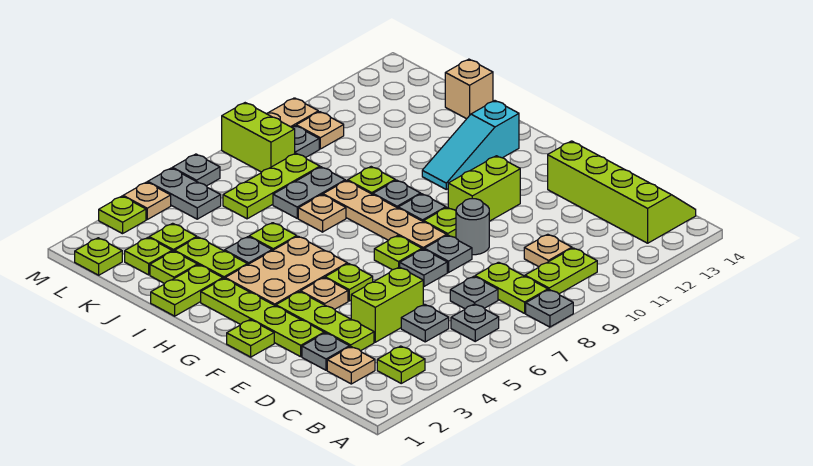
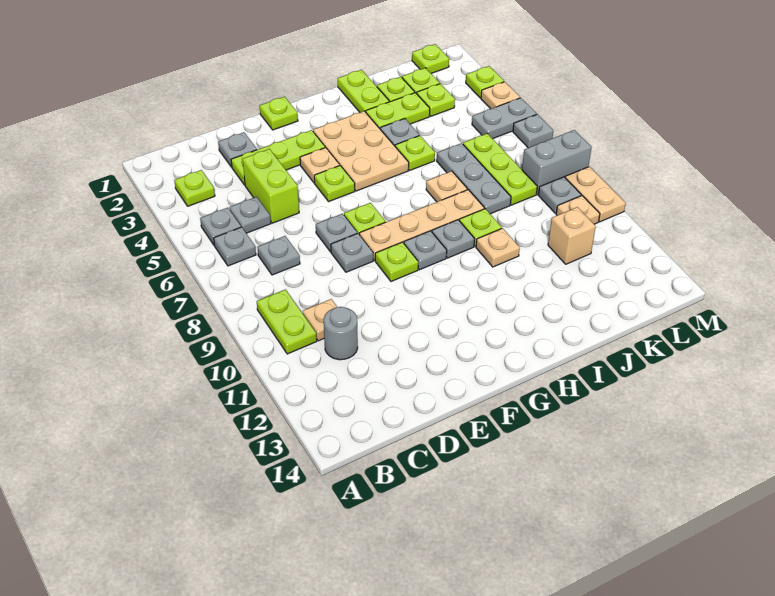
grey 1x1 plate [526,290,573,327] -> grey 1x1 plate moved to [200,208,241,246]
lime 1x2 plate [475,262,548,313] -> none
lime 2x4 slope [548,141,696,243] -> none
tan 1x1 plate [327,347,375,384] -> tan 1x1 plate moved to [476,228,520,267]
lime 1x4 plate [201,278,324,357] -> none
grey 1x1 round brick [456,199,489,255] -> grey 1x1 round brick moved to [324,307,358,360]
lime 1x2 brick [448,156,520,221] -> none
cyan 1x3 slope [422,101,519,189] -> none
grey 1x2 plate [273,167,345,218] -> grey 1x3 plate [437,143,511,214]
tan 1x1 brick [445,59,493,119] -> tan 1x1 brick moved to [548,207,596,264]
lime 1x2 brick [222,103,295,172] -> grey 1x2 brick [522,130,592,194]

